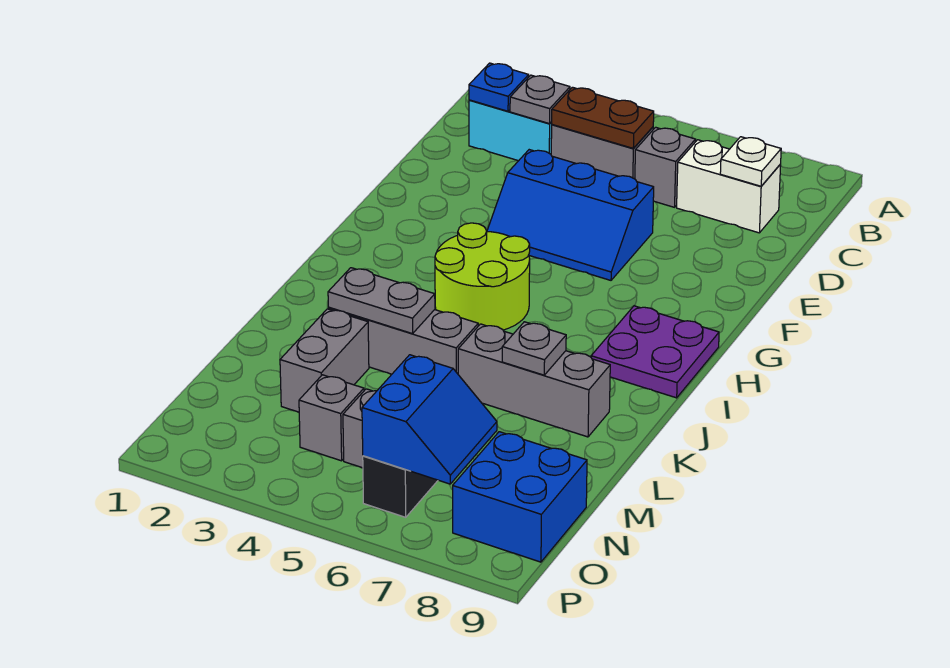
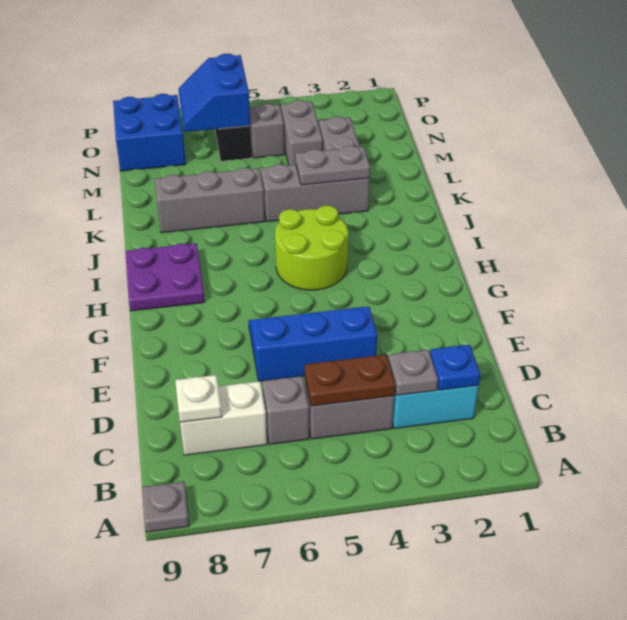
grey 1x1 plate [502,322,566,375] -> grey 1x1 plate moved to [142,482,189,532]
grey 1x1 brick [299,375,364,461] -> grey 1x2 brick [281,100,323,165]

